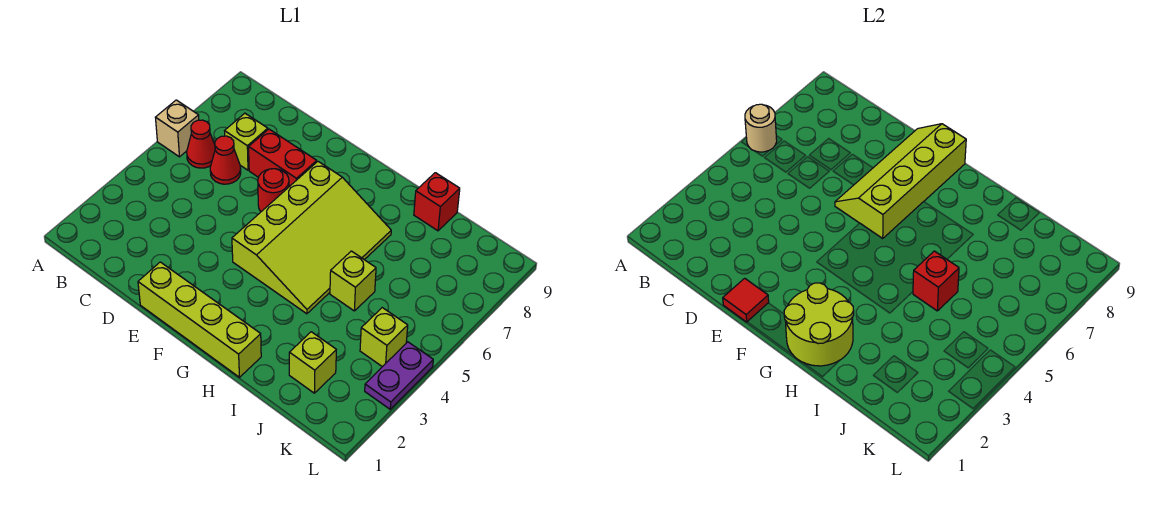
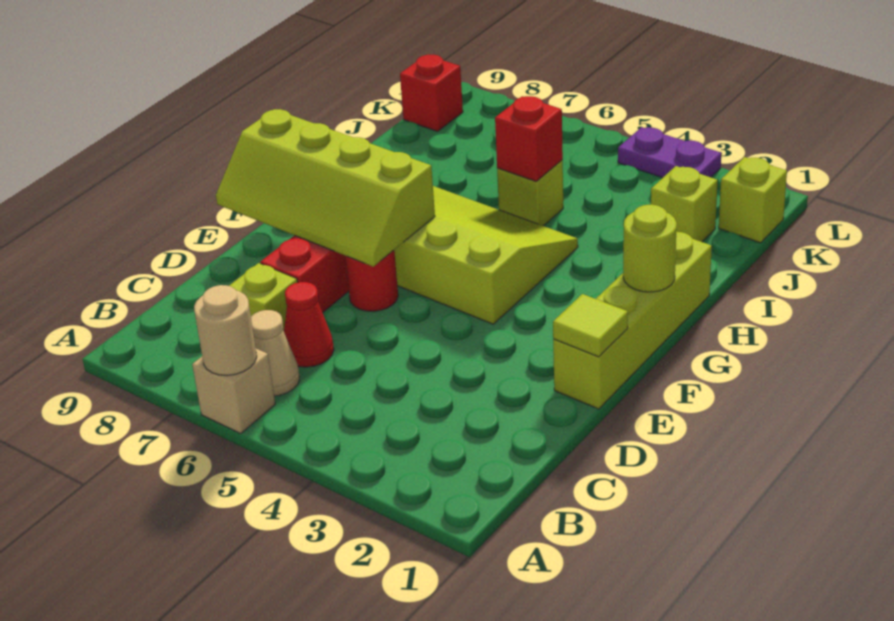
red 1x1 cone [187,120,215,168] -> tan 1x1 cone [251,310,300,396]
red 1x1 tile [723,278,769,322] -> lime 1x1 tile [553,294,628,357]
lime 2x2 round brick [784,283,854,366] -> lime 1x1 round brick [623,204,677,292]
red 1x1 brick [414,173,460,231] -> red 1x1 brick moved to [400,55,463,131]
lime 1x1 brick [360,308,408,367] -> lime 1x1 brick moved to [719,157,787,243]

